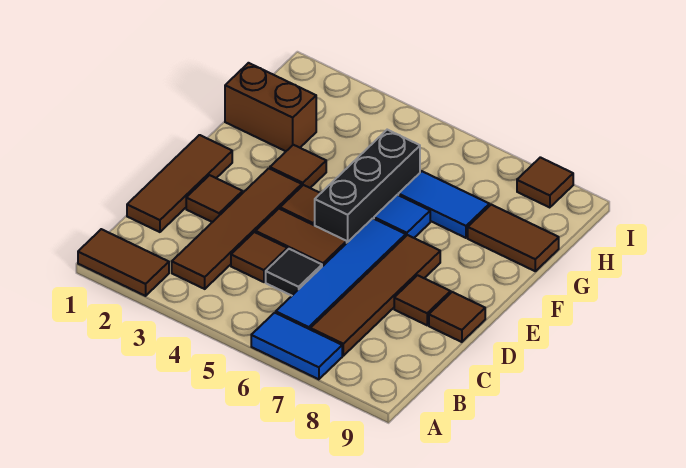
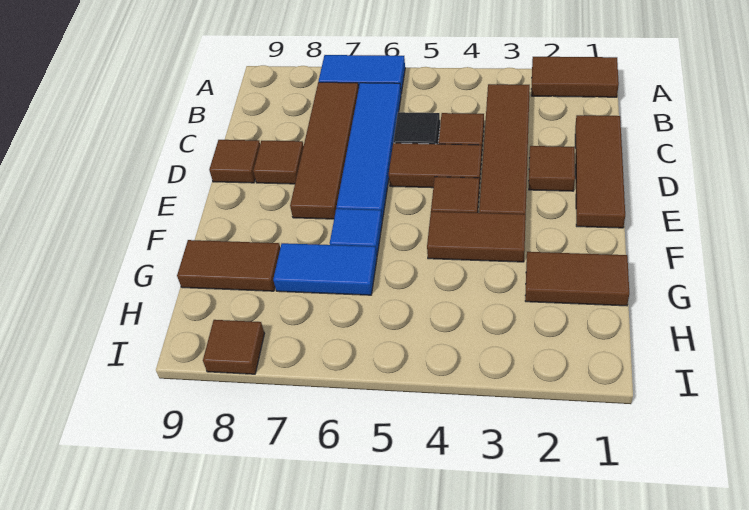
black 1x3 brick [315,130,420,242] -> none
brown 1x1 tile [270,145,326,188] -> brown 1x2 tile [427,211,526,262]
brown 1x2 brick [225,63,316,151] -> brown 1x2 tile [525,252,629,306]

